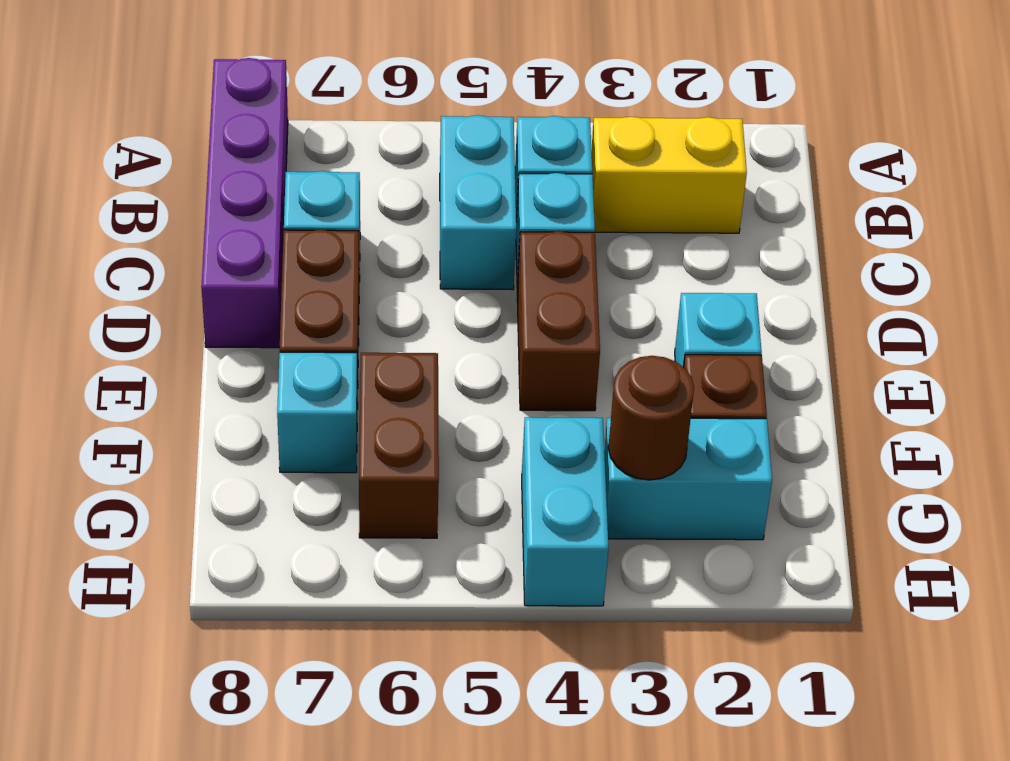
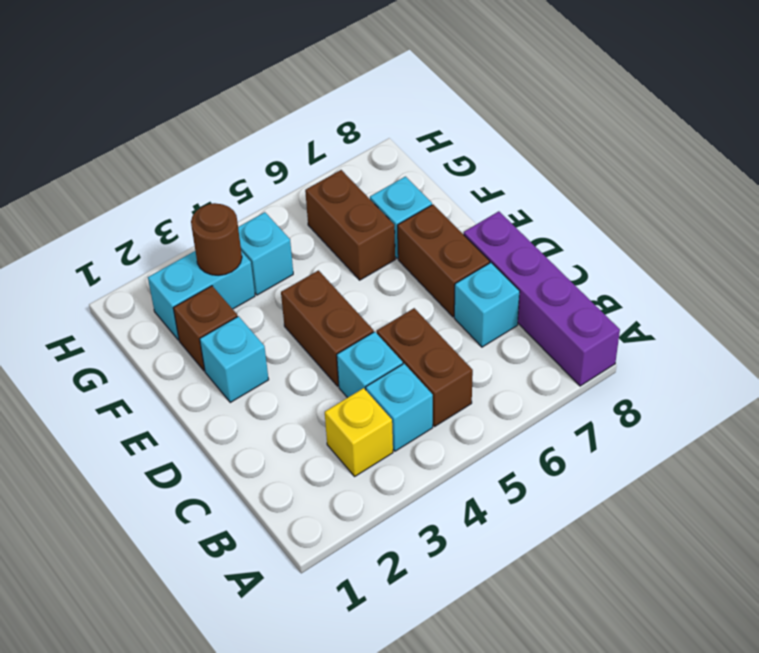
yellow 1x2 brick [591,117,747,233] -> yellow 1x1 brick [325,388,393,476]
cyan 1x2 brick [440,115,516,290] -> brown 1x2 brick [377,308,473,426]
cyan 1x2 brick [522,417,609,606] -> cyan 1x1 brick [238,212,293,295]

